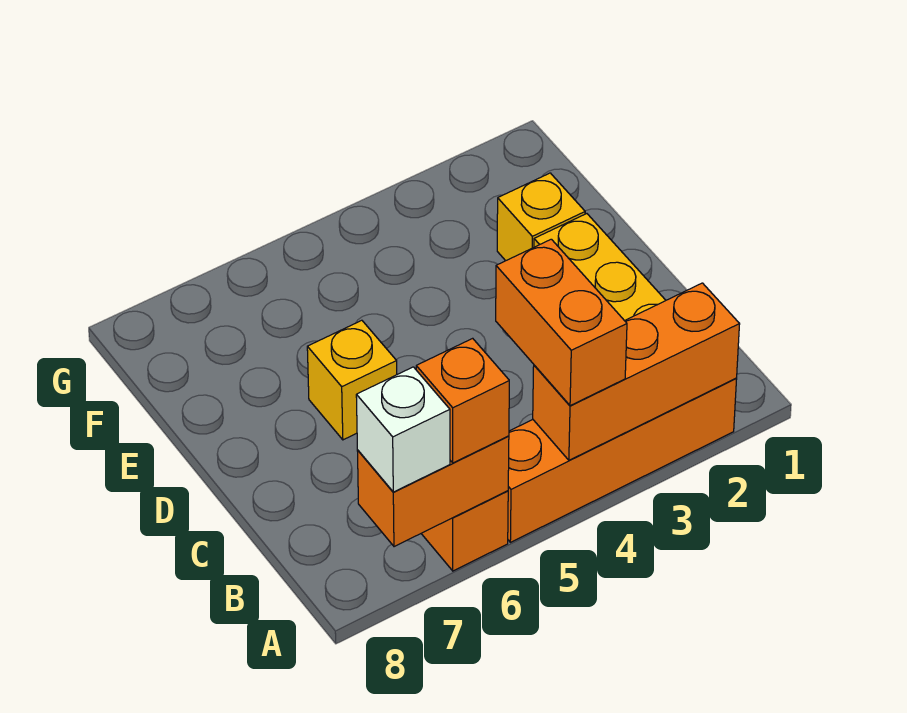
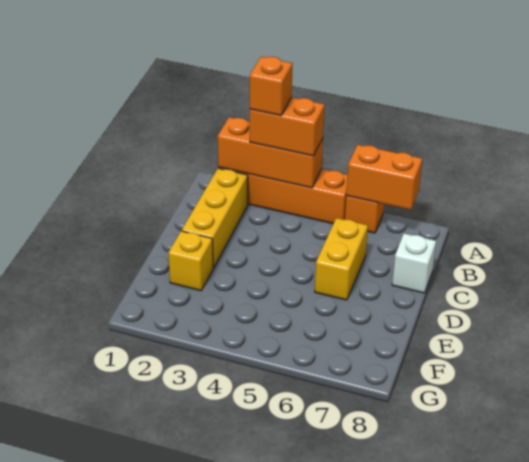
orange 1x2 brick [496,239,627,406] -> orange 1x2 brick turned to [250,97,325,156]
orange 1x1 brick [416,338,509,463] -> orange 1x1 brick moved to [250,57,293,116]
white 1x1 brick [356,367,450,492] -> white 1x1 brick moved to [392,234,436,293]
yellow 1x1 brick [307,320,397,440] -> yellow 1x2 brick [315,218,368,300]

